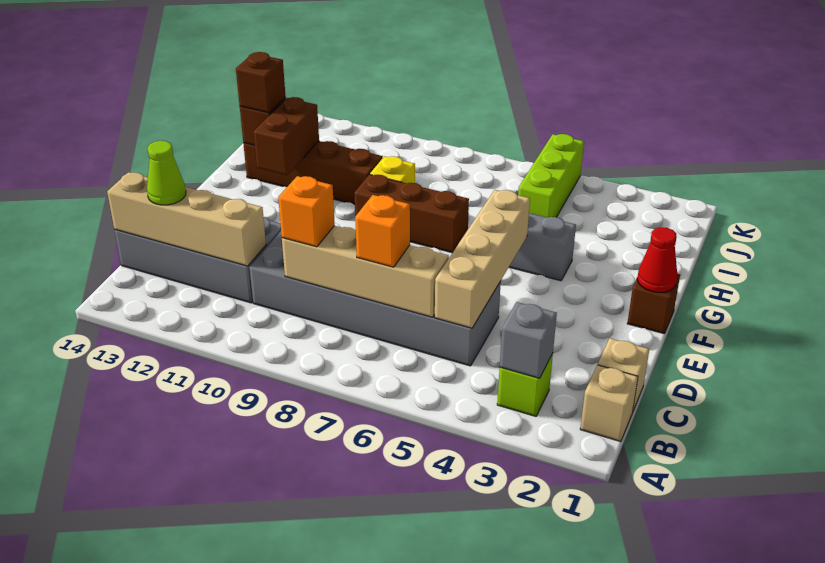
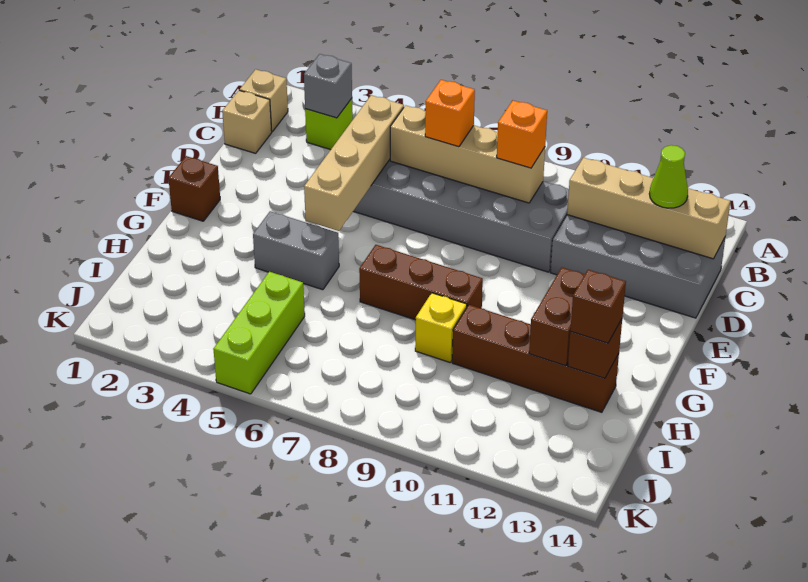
red 1x1 cone [637,227,677,293] -> none

